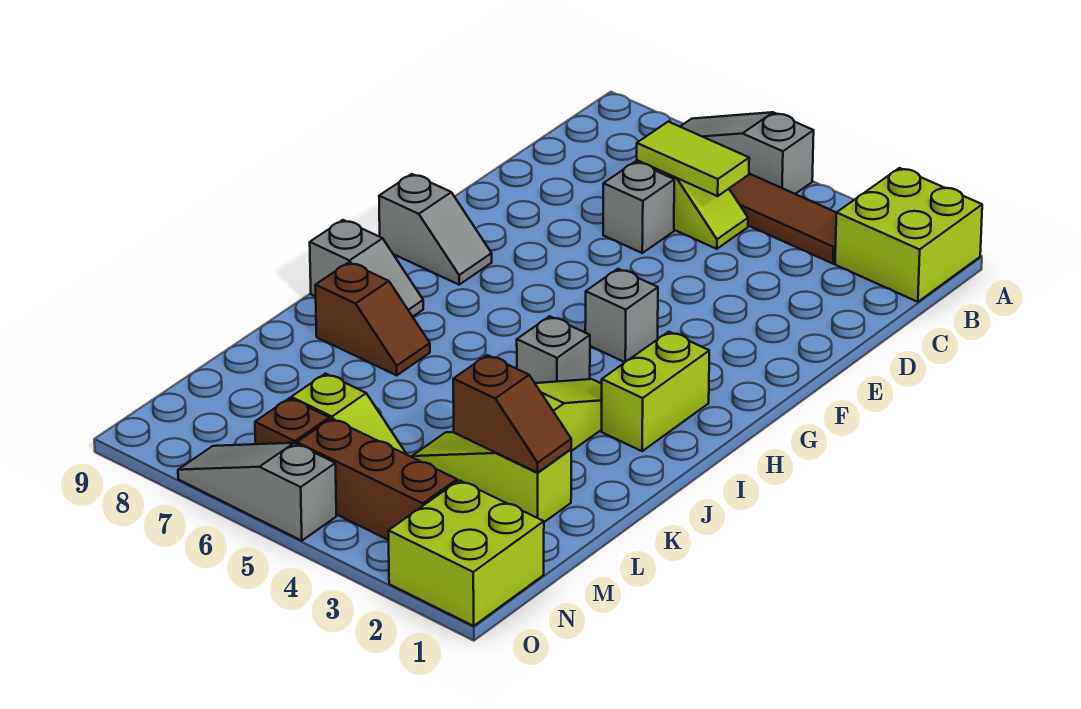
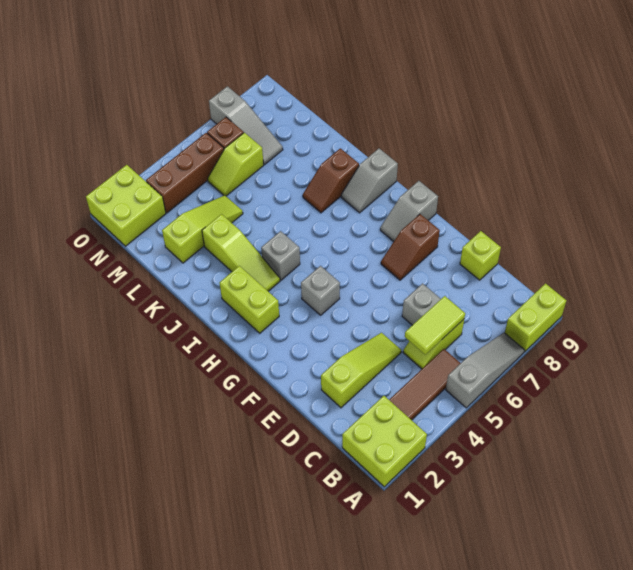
none -> lime 1x2 brick [505,284,567,352]
none -> lime 1x3 slope [321,333,401,408]
none -> lime 1x1 brick [460,231,501,280]
brown 1x2 slope [453,355,571,473] -> brown 1x2 slope moved to [381,214,440,280]
grey 1x3 slope [178,443,336,541] -> grey 1x3 slope turned to [209,86,283,165]

